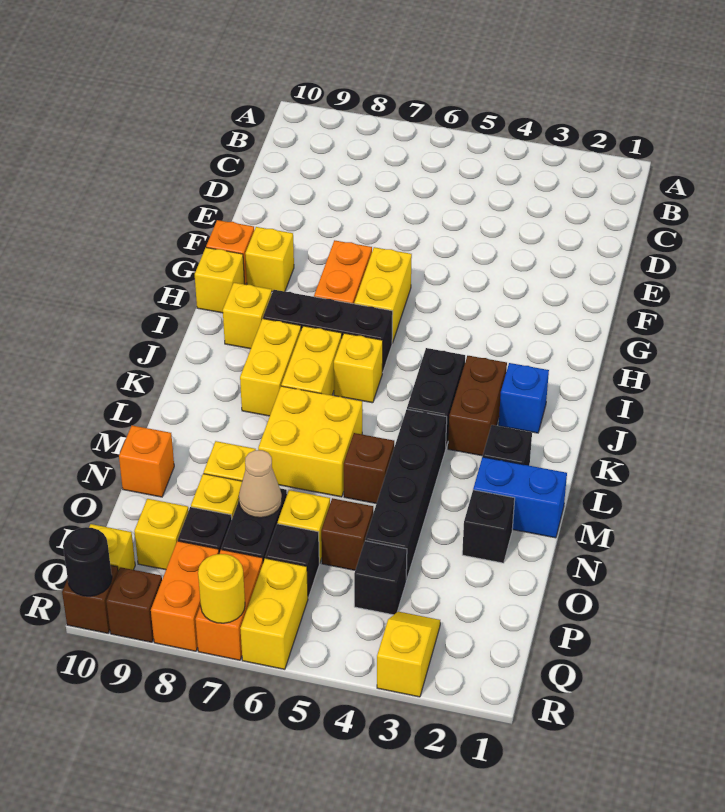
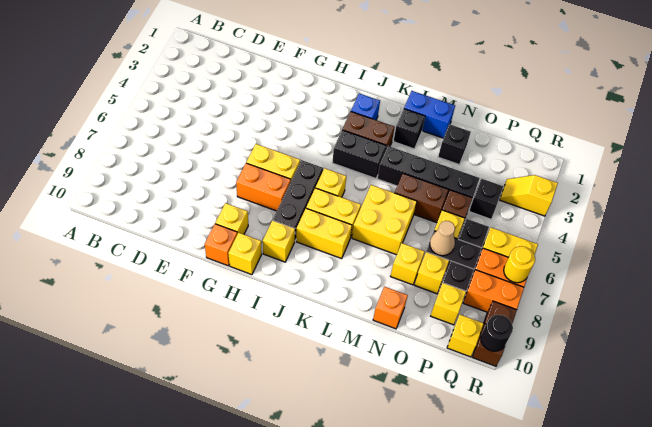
blue 1x2 brick [473,457,567,538] -> blue 1x2 brick turned to [404,91,455,138]
brown 1x1 brick [344,433,394,504] -> brown 1x2 brick [395,173,448,223]

